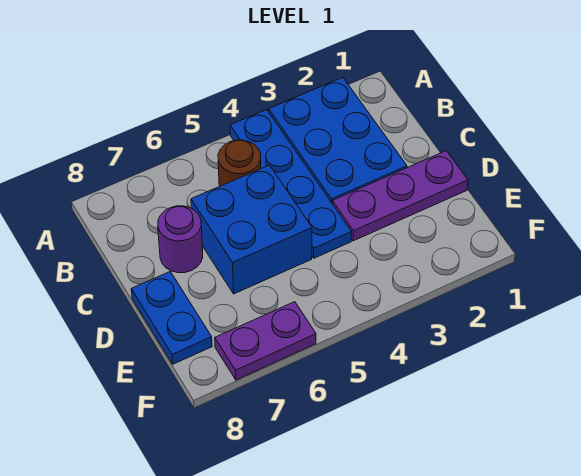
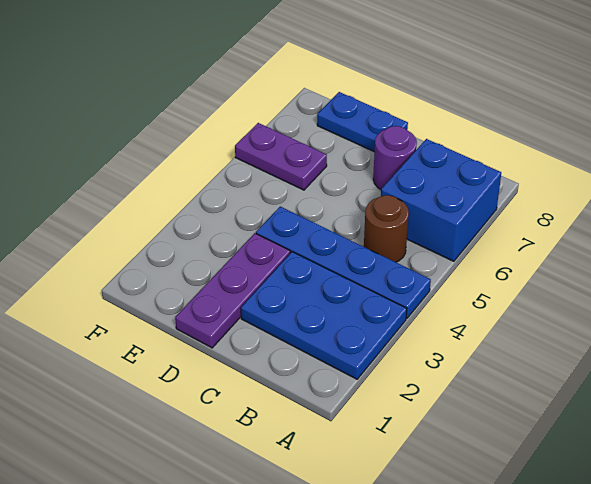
blue 2x2 brick [191,165,312,294] -> blue 2x2 brick moved to [381,139,501,261]
purple 1x2 plate [215,302,316,380] -> purple 1x2 plate turned to [235,123,327,190]

